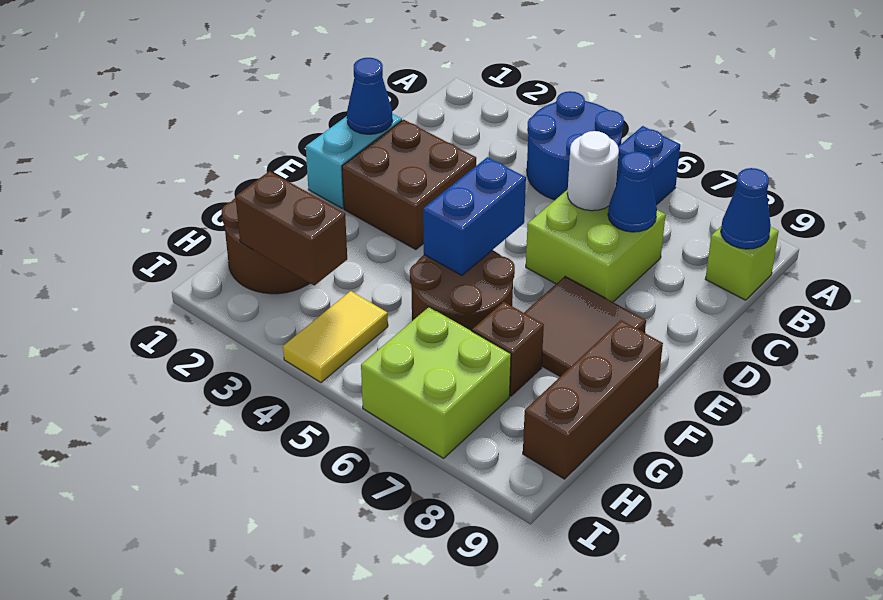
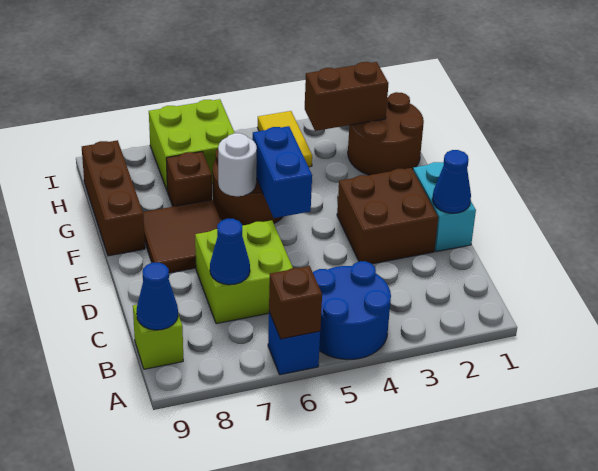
none -> brown 1x1 brick [269,266,322,339]
white 1x1 round brick [567,131,619,211] -> white 1x1 round brick moved to [218,133,257,196]

